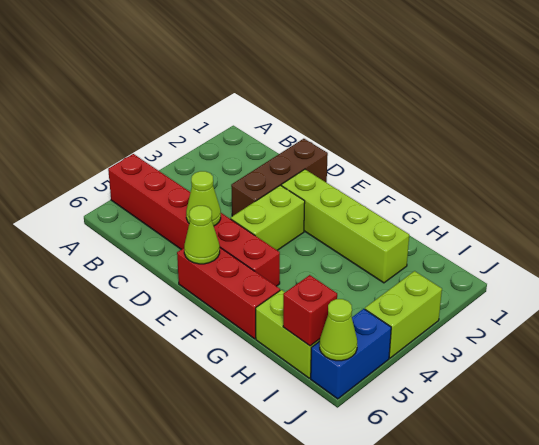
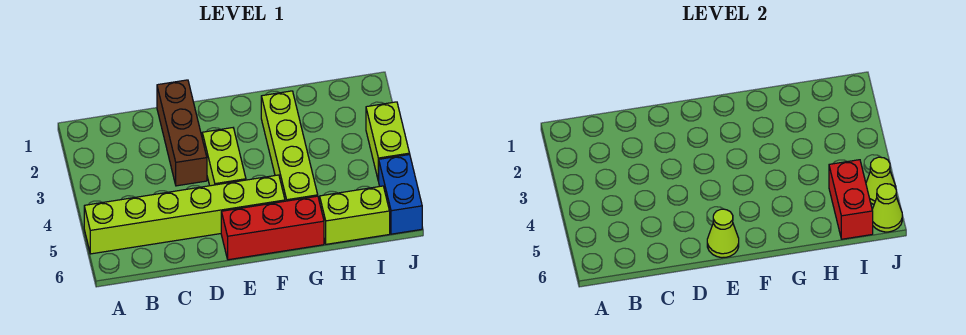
red 1x6 brick [108,154,280,286] -> lime 1x6 brick [84,175,285,254]
lime 1x1 cone [186,171,221,226] -> lime 1x1 cone moved to [866,157,896,204]
lime 1x4 brick [281,169,409,283] -> lime 1x4 brick turned to [261,91,318,201]
red 1x1 brick [283,275,337,346] -> red 1x2 brick [829,160,873,239]

